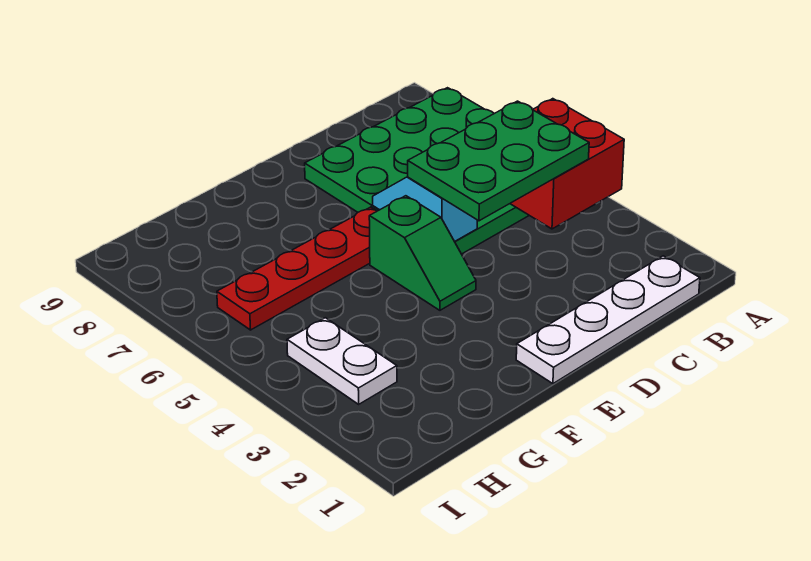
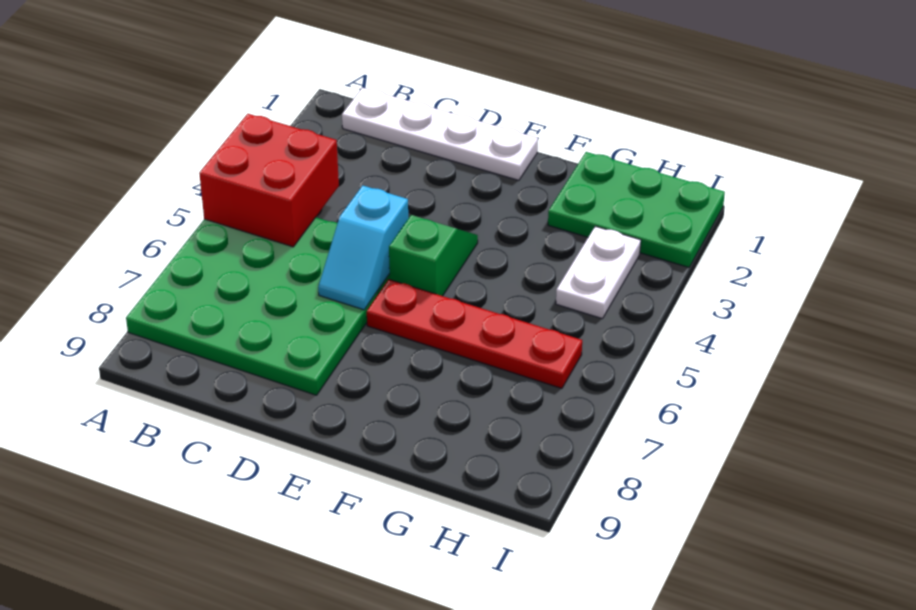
green 2x3 plate [408,101,589,221] -> green 2x3 plate moved to [548,152,725,267]

